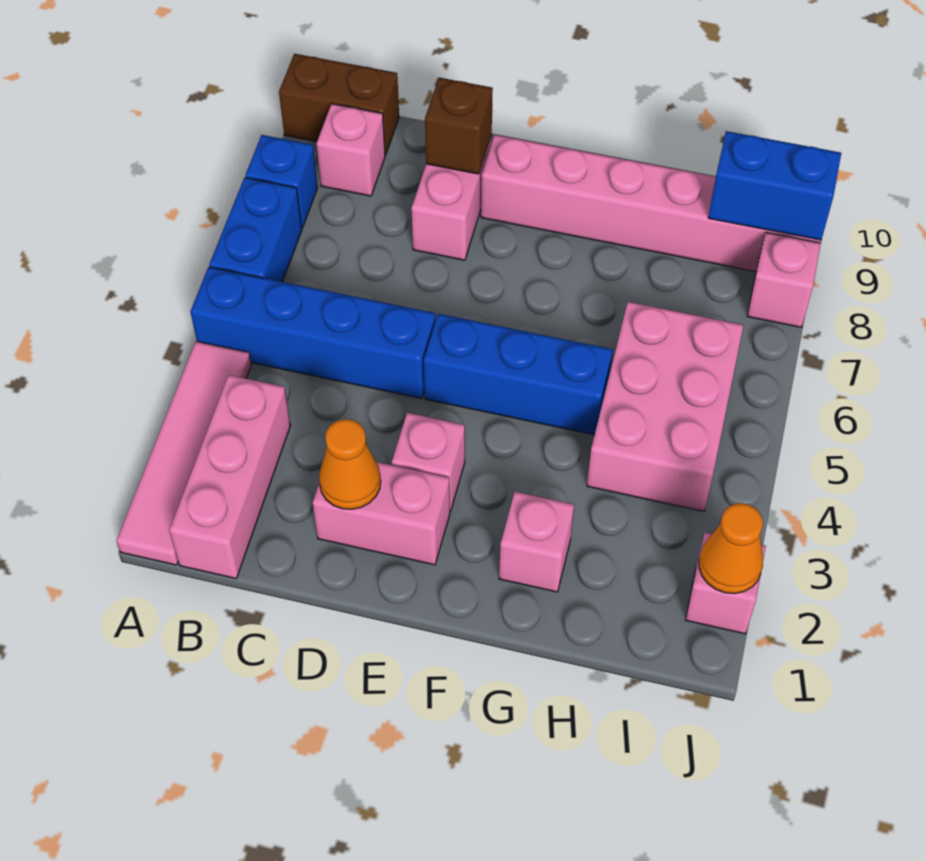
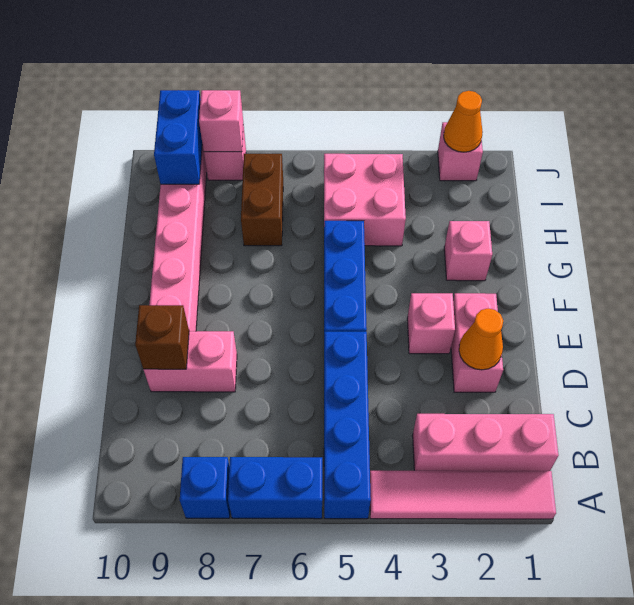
brown 1x2 brick [279,54,399,155] -> brown 1x2 brick moved to [241,154,283,246]
pink 1x1 brick [317,104,385,196] -> pink 1x1 brick moved to [199,90,243,152]
pink 2x3 brick [587,302,744,511] -> pink 2x2 brick [324,154,406,246]

